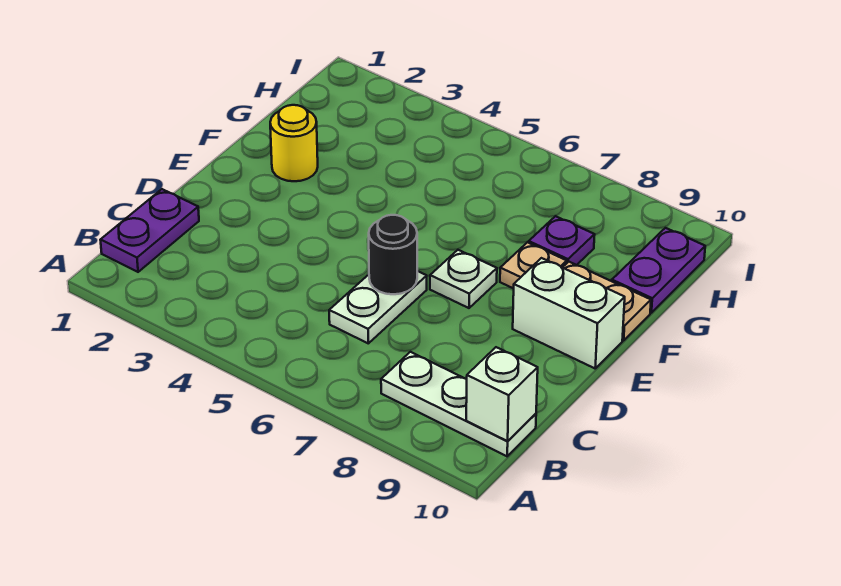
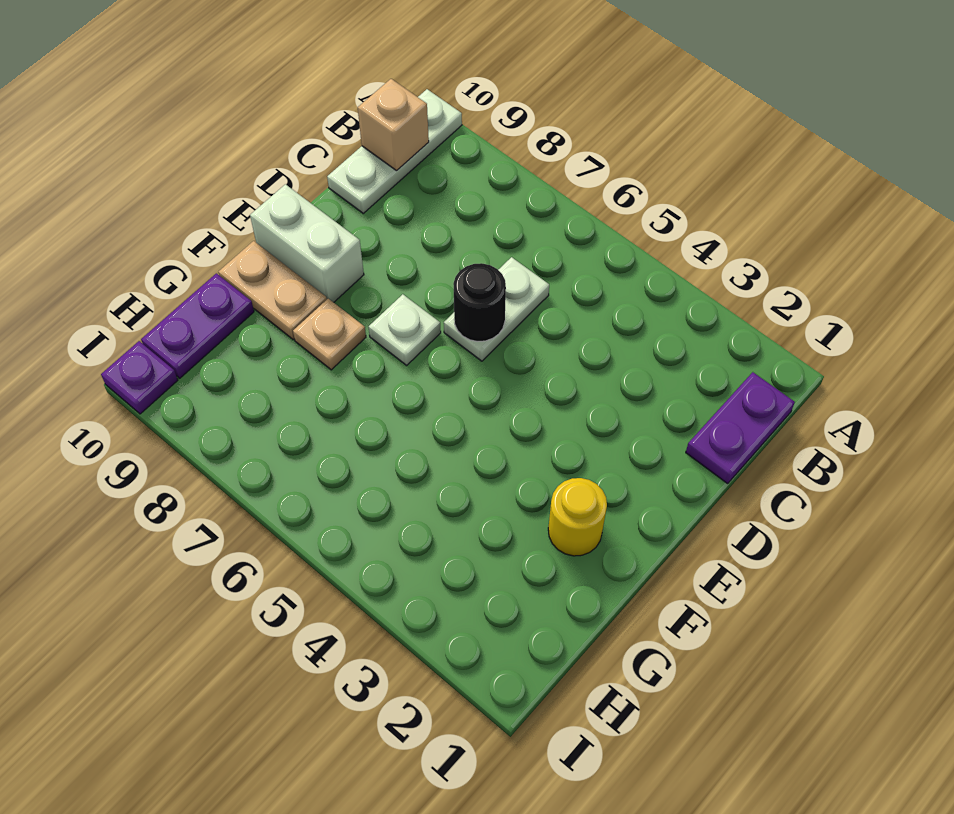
white 1x3 plate [381,352,536,456] -> white 1x3 plate turned to [327,89,462,213]
white 1x1 brick [466,347,538,441] -> tan 1x1 brick [358,79,429,171]
purple 1x1 plate [529,216,595,265] -> purple 1x1 plate moved to [101,341,178,414]

